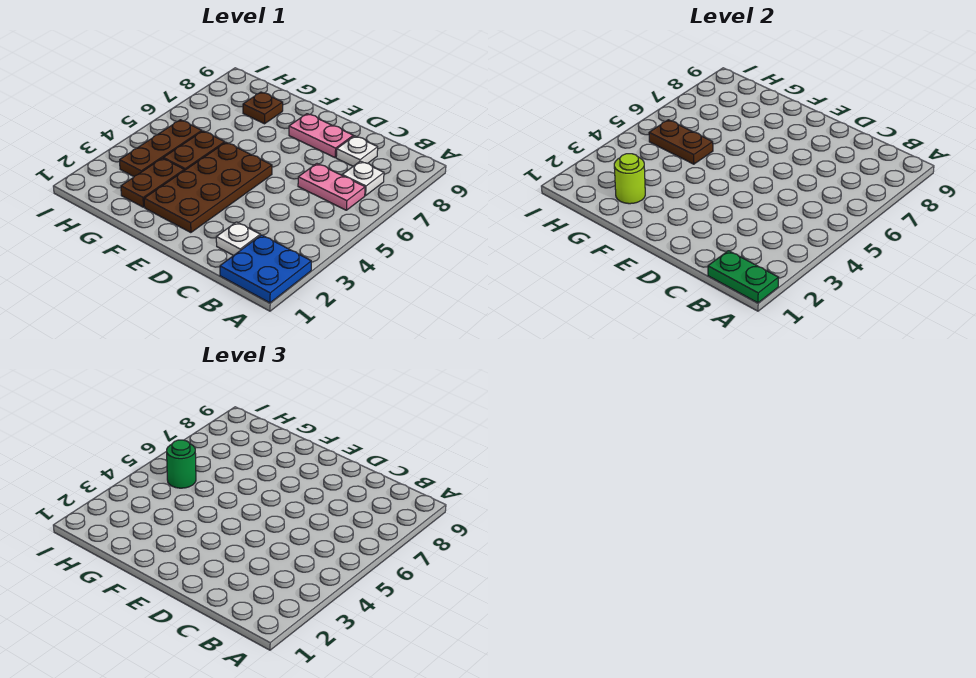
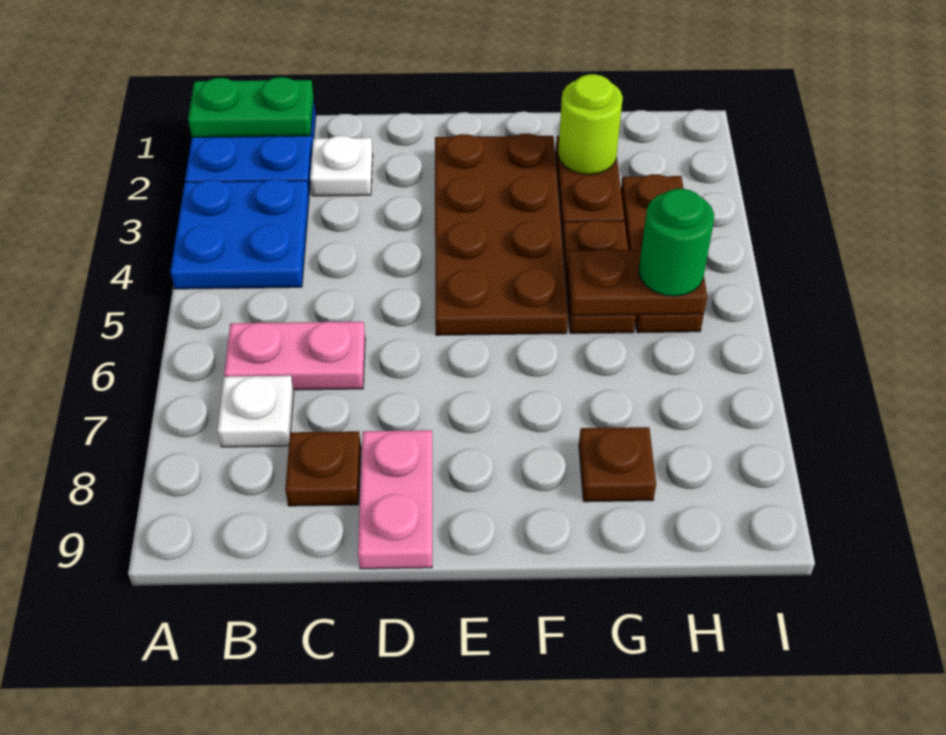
none -> blue 2x2 plate [170,179,309,289]
white 1x1 plate [336,136,378,166] -> brown 1x1 plate [285,431,361,506]
pink 1x2 plate [289,114,353,157] -> pink 1x2 plate turned to [358,430,432,569]

